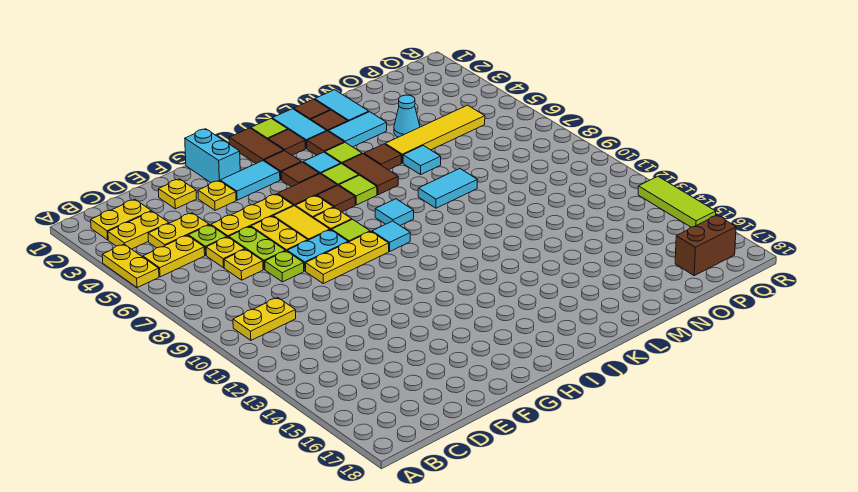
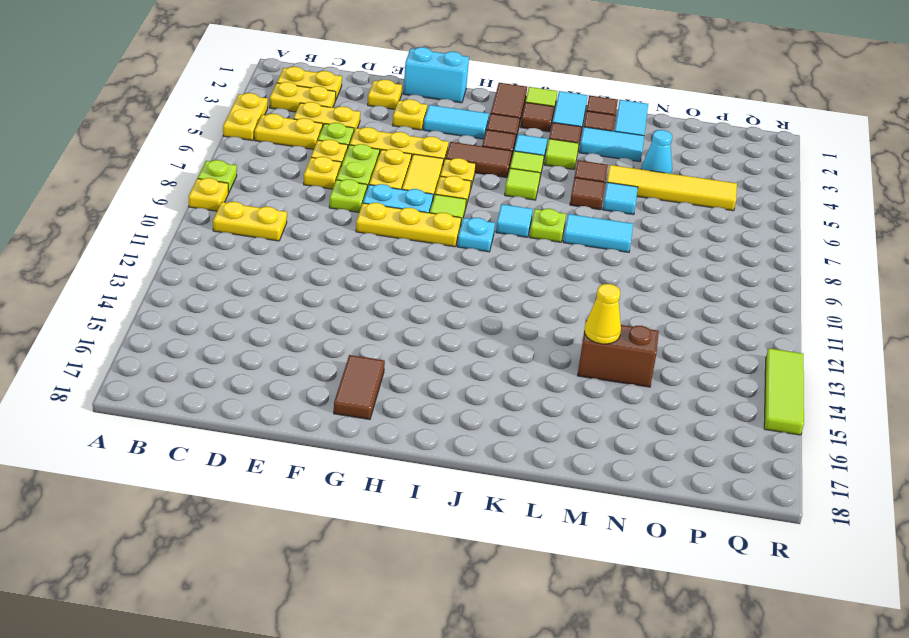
none -> lime 1x1 plate [198,160,237,192]
none -> yellow 1x1 plate [188,178,229,211]
cyan 1x2 brick [185,129,240,182] -> cyan 1x2 brick turned to [403,47,469,103]
brown 1x1 tile [317,186,355,212] -> brown 1x1 tile moved to [570,178,605,210]
cyan 1x1 tile [372,221,410,251] -> cyan 1x1 plate [457,218,495,252]
brown 1x2 tile [343,154,398,195] -> brown 1x2 tile moved to [334,355,385,419]
none -> lime 1x1 plate [530,209,566,242]
none -> yellow 1x1 cone [584,284,621,344]
brown 1x2 brick [675,215,736,276] -> brown 1x2 brick moved to [577,320,659,387]

